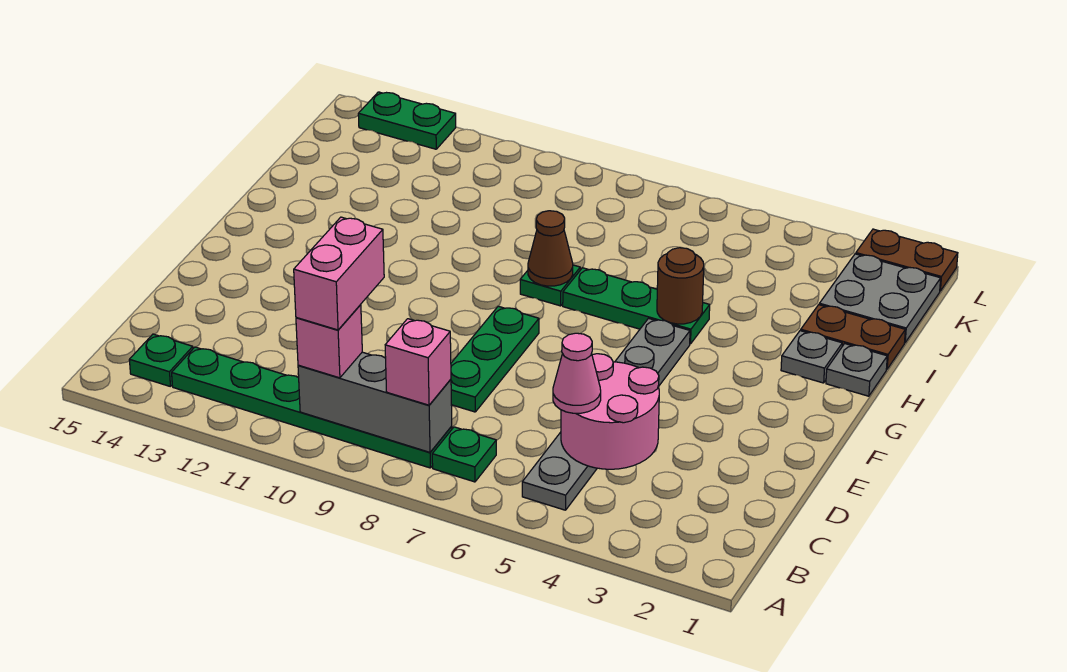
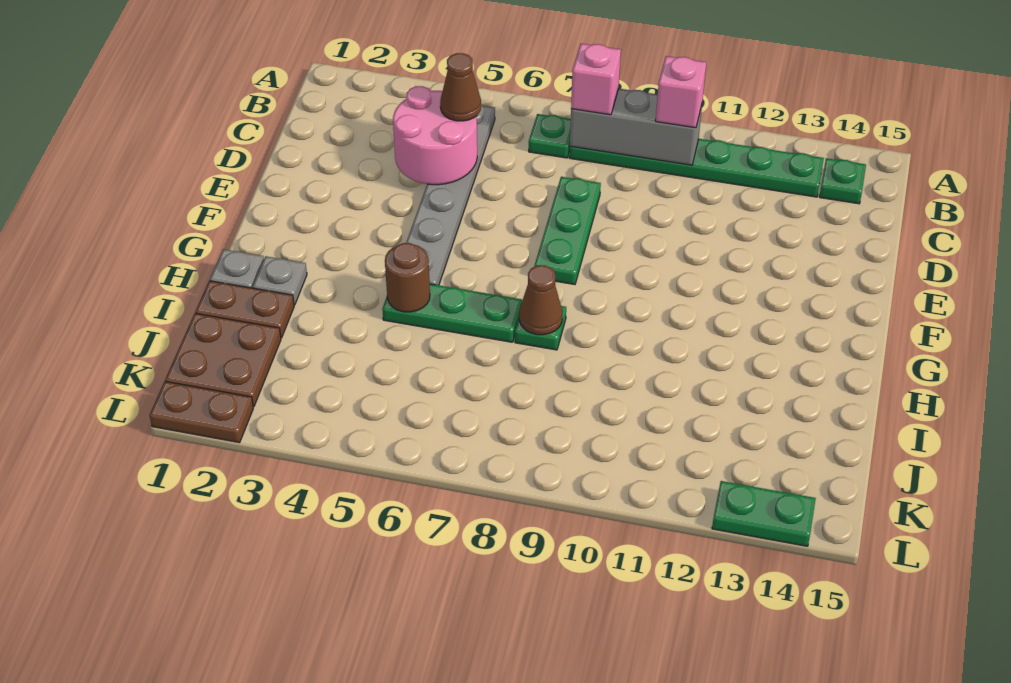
pink 1x2 brick [294,217,384,330] -> none
pink 1x1 cone [553,333,601,413] -> brown 1x1 cone [440,53,481,121]
grey 2x2 plate [819,254,941,342] -> brown 2x2 plate [165,313,281,407]

